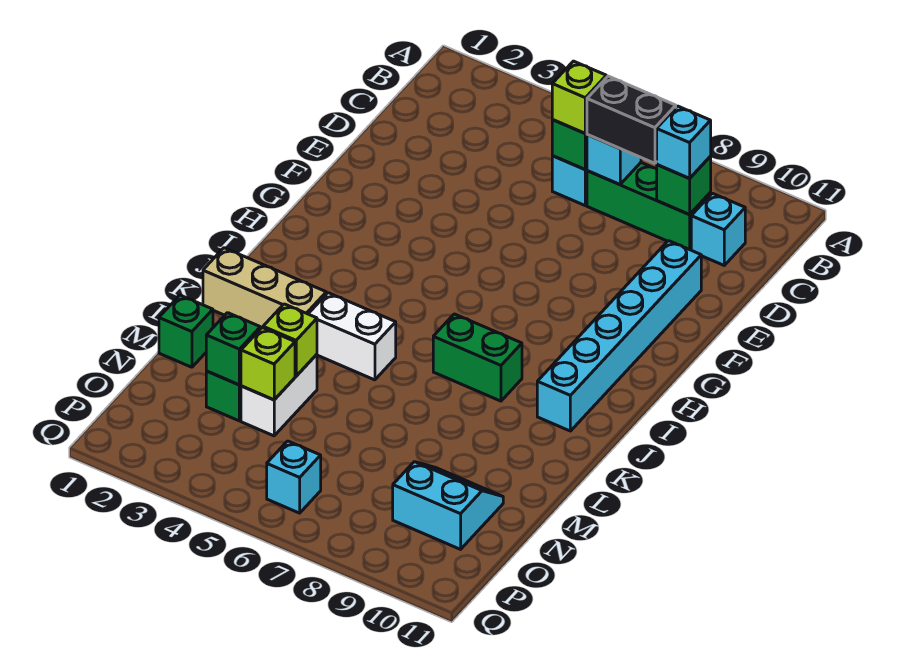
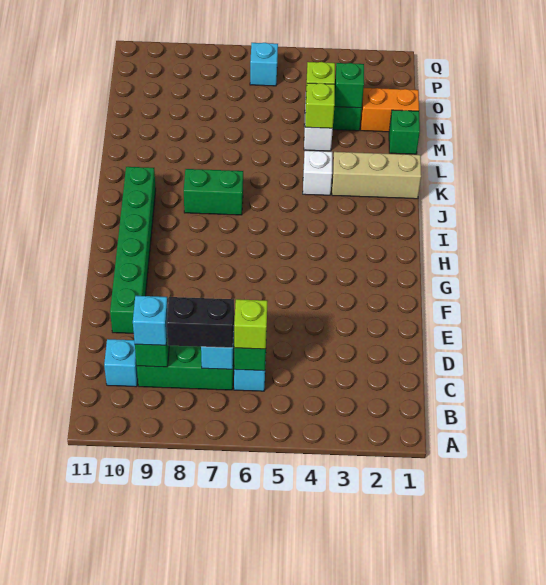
cyan 1x6 brick [537,241,701,431] -> green 1x6 brick [110,167,156,333]
white 1x2 brick [309,293,396,380] -> white 1x1 brick [303,151,332,195]
none -> orange 1x2 brick [361,88,419,132]
cyan 2x2 slope [393,462,503,549] -> none

